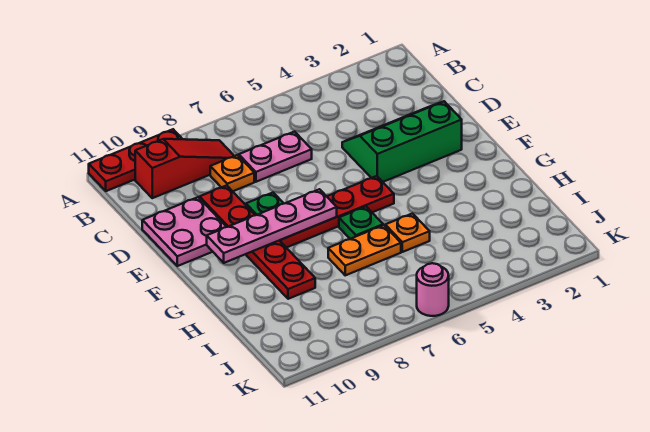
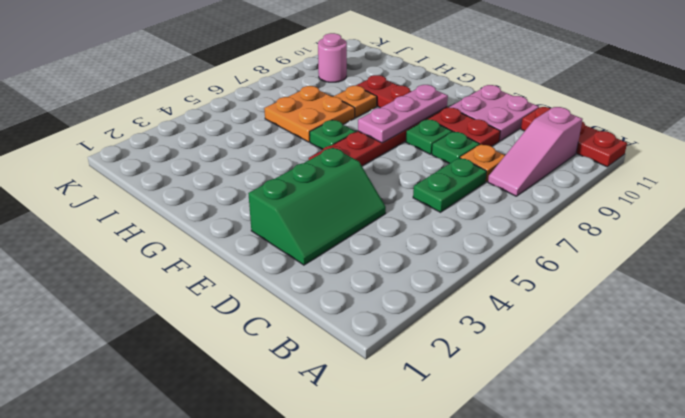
red 1x3 plate [89,129,182,191] -> red 1x3 plate turned to [521,107,627,167]
red 1x3 slope [135,139,234,198] -> pink 1x3 slope [488,107,583,196]
pink 1x2 plate [239,132,312,182] -> green 1x2 plate [413,158,487,212]
none -> green 1x1 plate [432,132,480,164]
pink 1x4 plate [207,189,337,263] -> pink 1x3 plate [358,85,448,143]
orange 1x1 plate [385,214,430,252] -> orange 1x1 plate moved to [334,86,377,118]
orange 1x2 plate [328,225,401,275] -> orange 2x2 plate [264,86,355,142]
pink 1x1 round brick [417,263,449,316] -> pink 1x1 round brick moved to [318,33,347,82]

